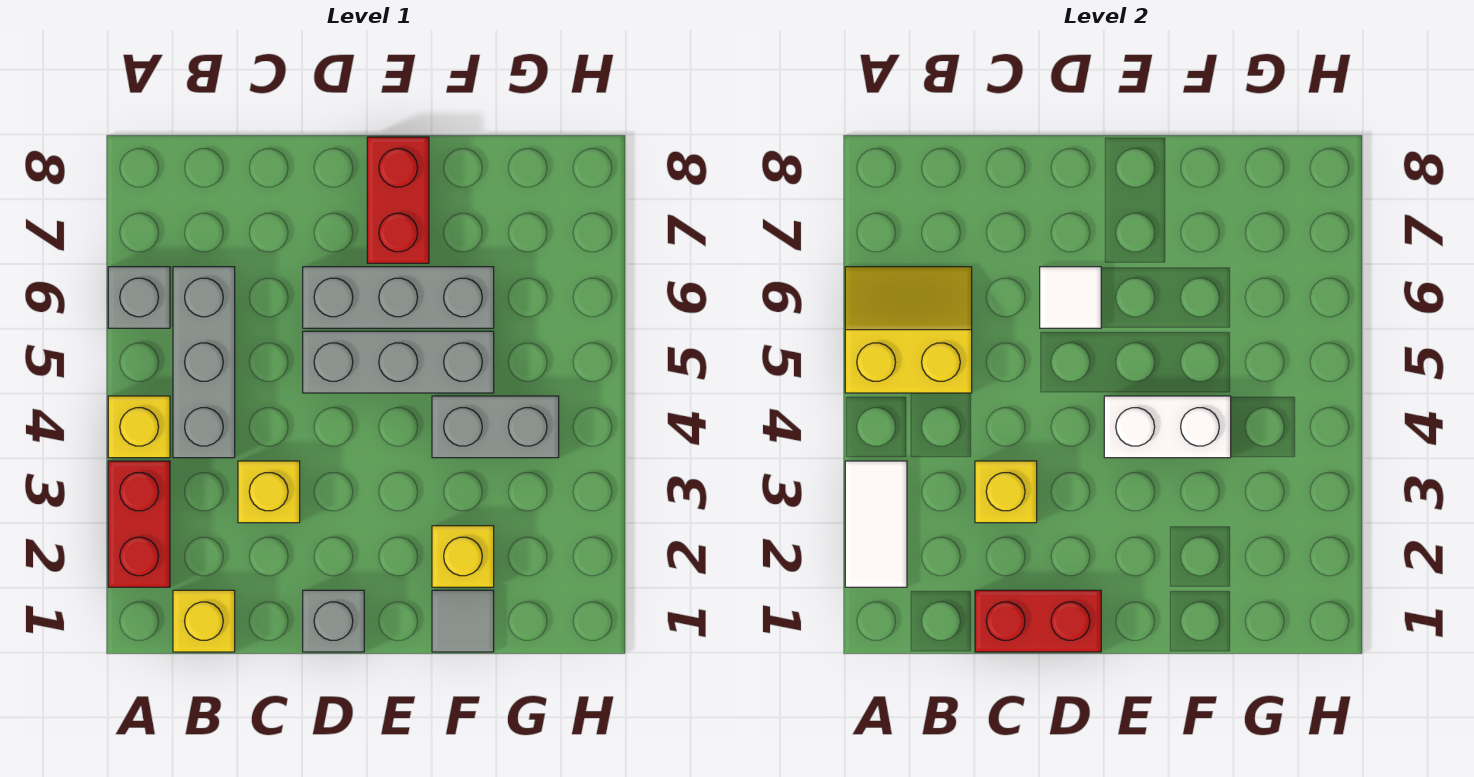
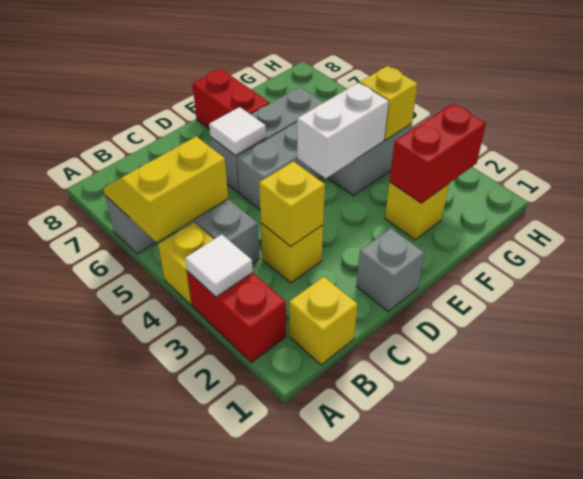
white 1x2 tile [845,461,907,587] -> white 1x1 tile [185,235,253,297]
red 1x2 brick [975,590,1101,652] -> red 1x2 brick moved to [390,104,486,203]
grey 1x1 tile [432,590,494,652] -> none
none -> yellow 1x1 brick [360,66,418,140]

